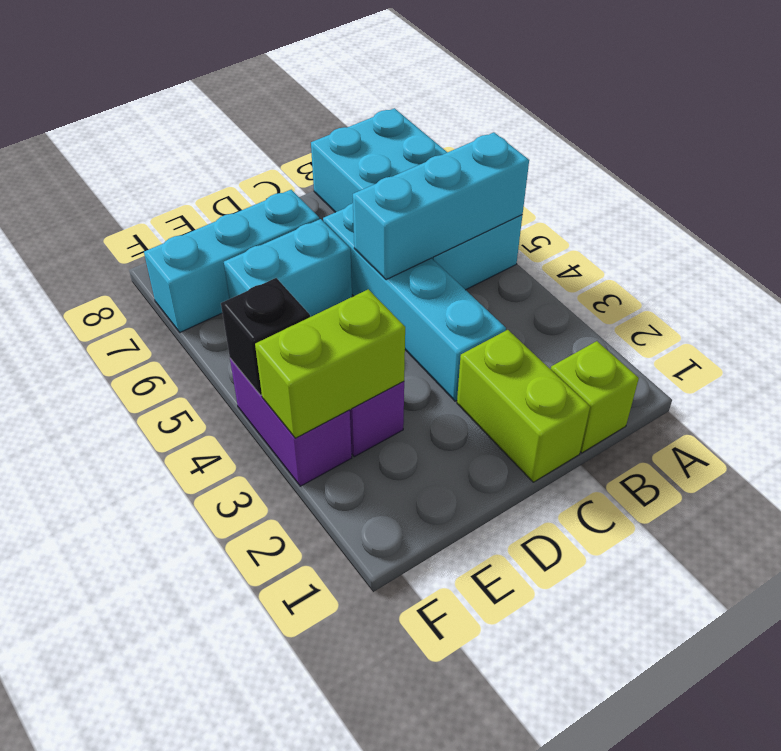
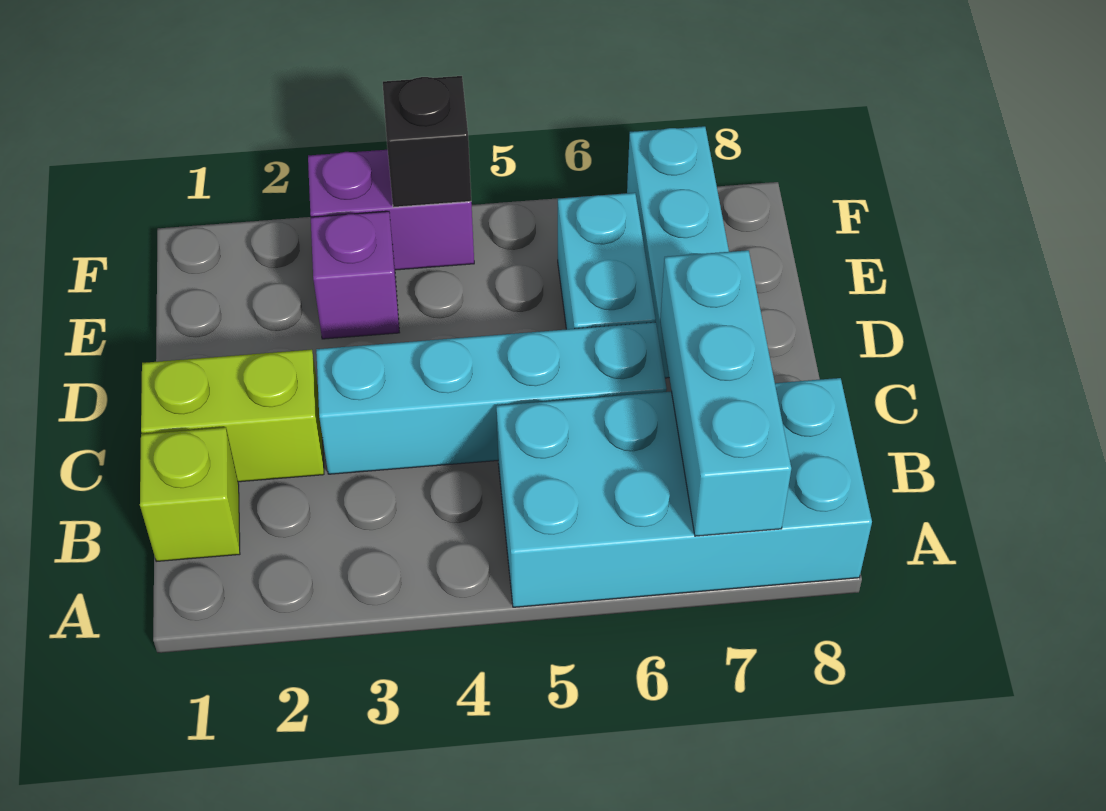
cyan 1x3 brick [353,132,529,280] -> cyan 1x3 brick moved to [660,250,791,536]
lime 1x2 brick [255,289,405,438] -> none

